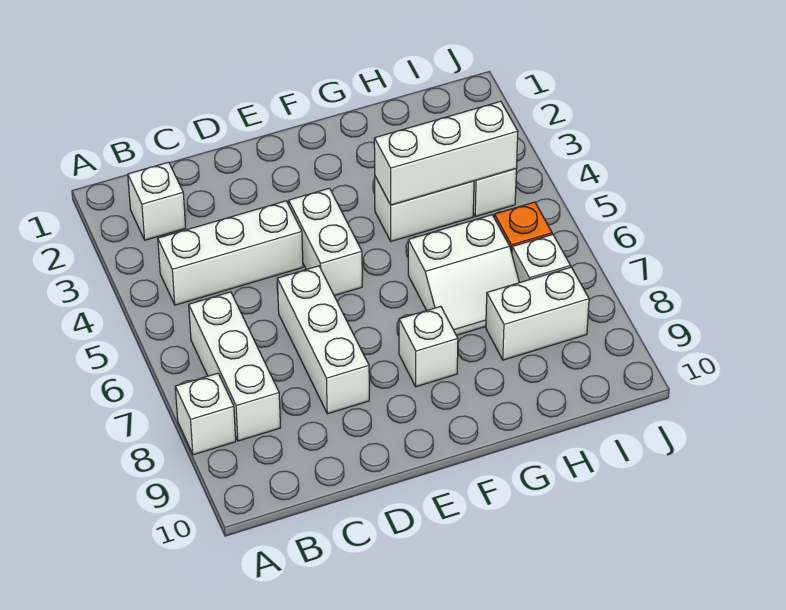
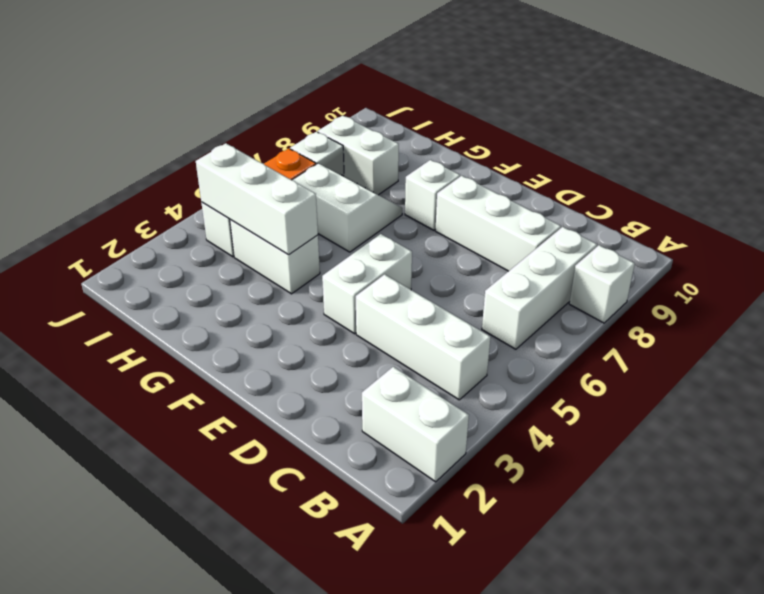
white 1x1 brick [128,162,186,240] -> white 1x2 brick [362,367,469,482]
white 1x3 brick [277,266,369,414] -> white 1x3 brick turned to [436,176,561,271]

